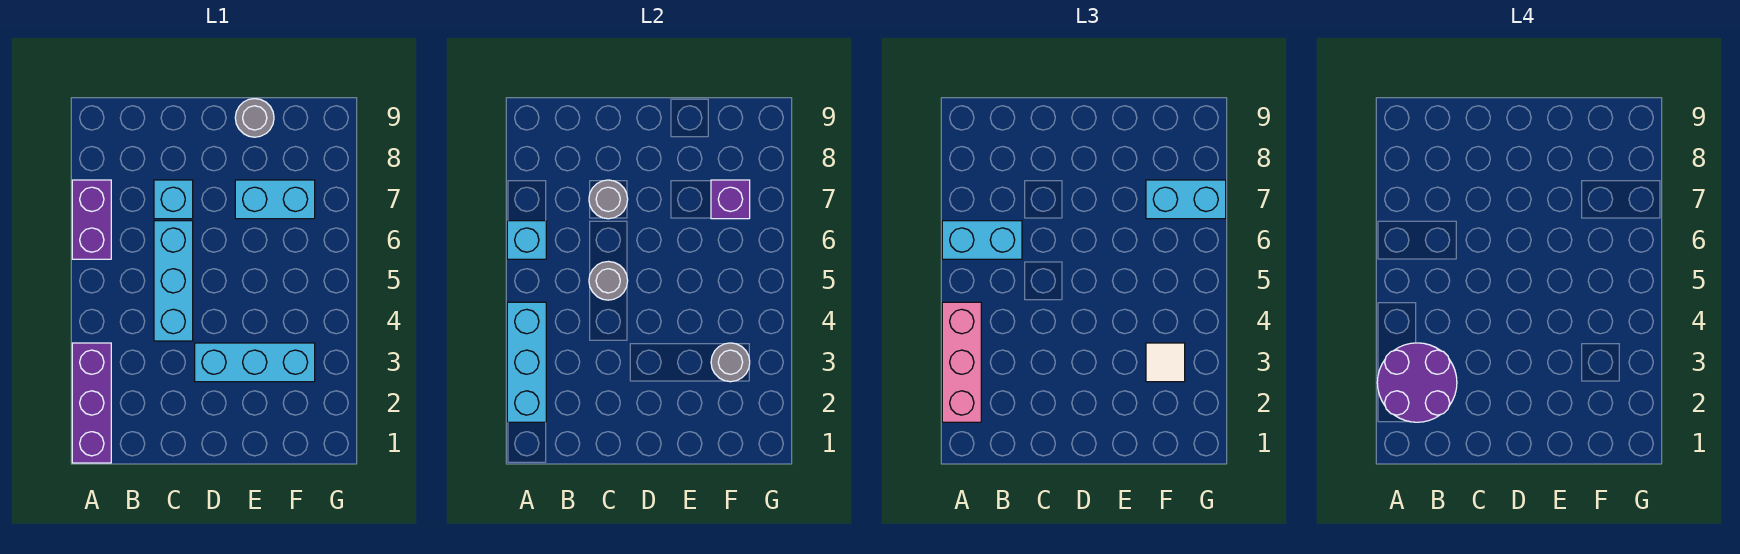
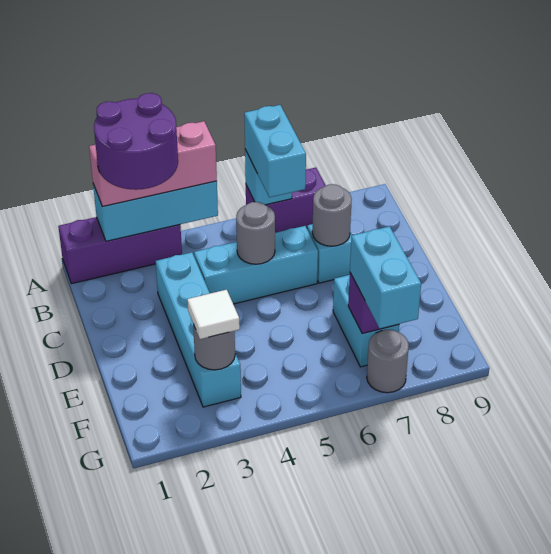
cyan 1x3 brick [195,343,315,382] -> cyan 1x4 brick [156,252,241,407]
grey 1x1 round brick [235,99,274,137] -> grey 1x1 round brick moved to [367,330,409,393]

